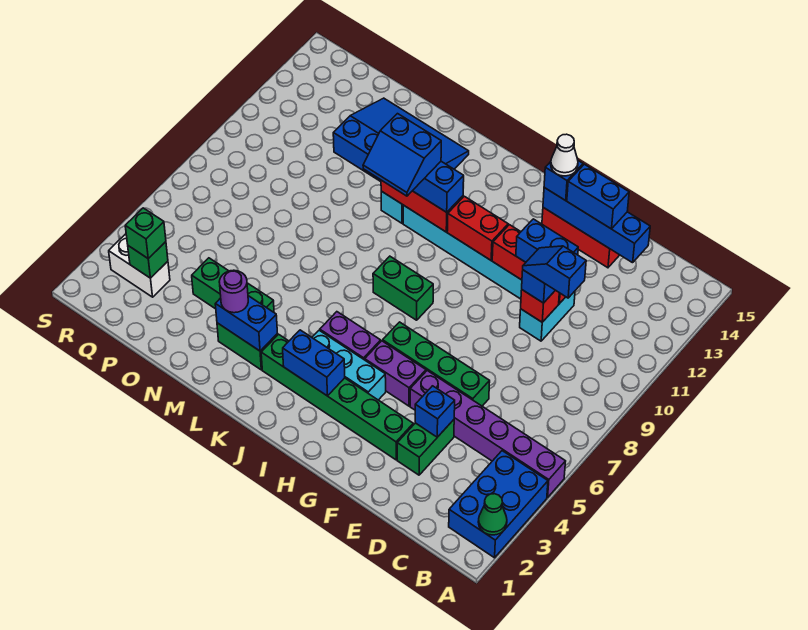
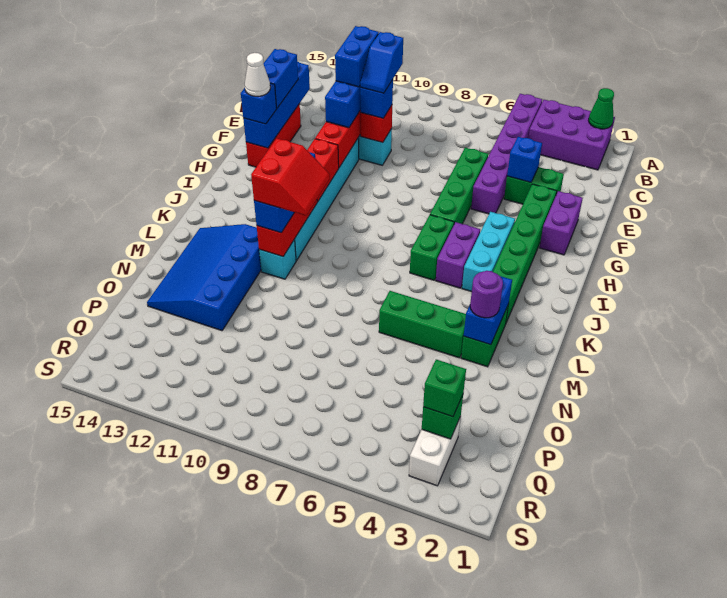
blue 2x3 brick [449,451,548,558] -> purple 2x3 brick [528,100,615,170]
purple 1x2 brick [365,341,426,406] -> purple 1x2 brick moved to [539,191,583,255]
blue 1x2 brick [283,330,345,396] -> blue 1x2 brick moved to [335,26,379,87]
green 1x2 brick [373,256,433,320] -> green 1x2 brick moved to [410,215,454,280]
blue 2x2 slope [363,114,441,196] -> red 2x2 slope [251,138,330,215]
green 1x3 brick [192,258,274,312] -> green 1x3 brick turned to [379,291,466,358]

